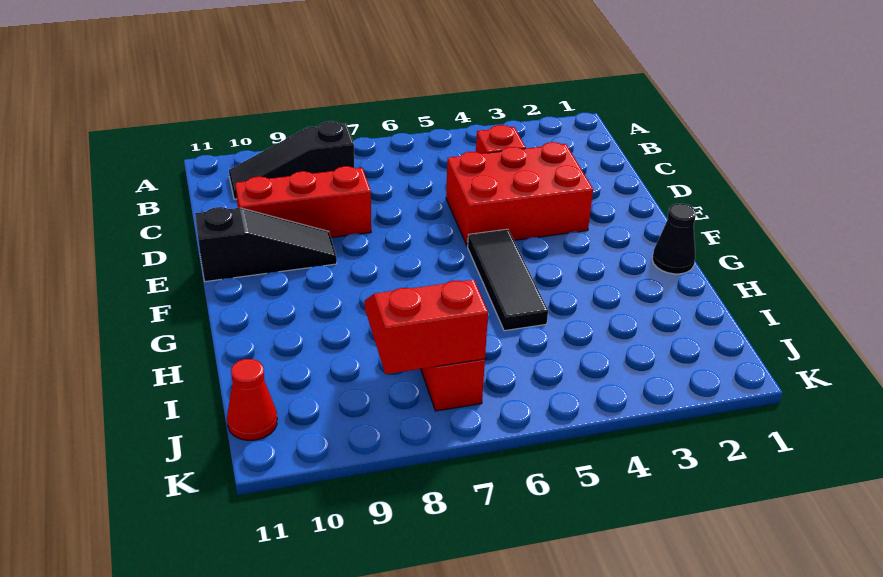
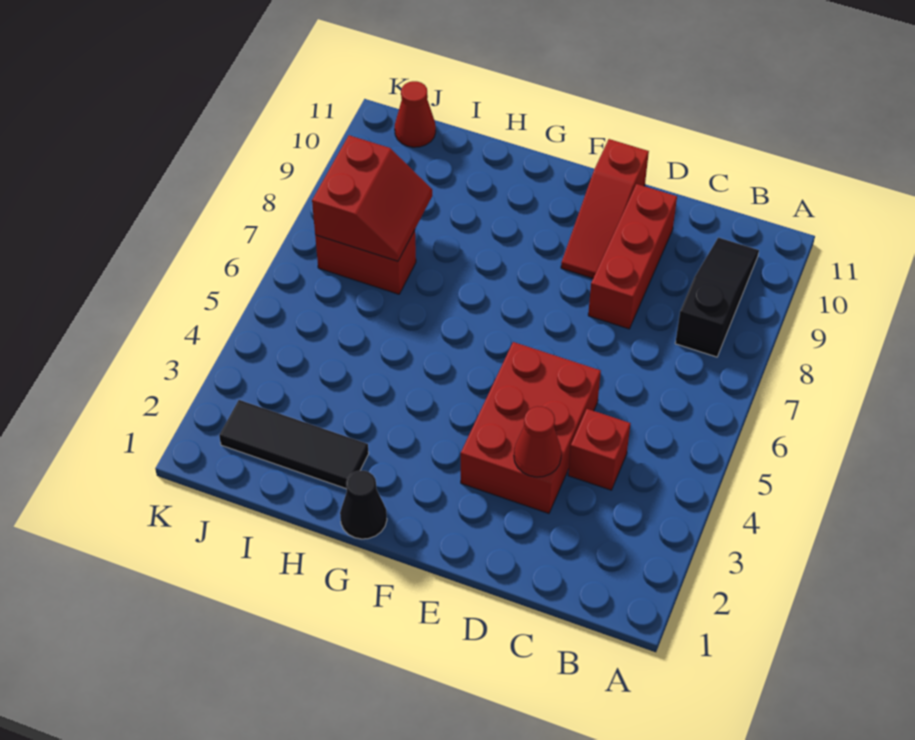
none -> red 1x1 cone [514,406,561,477]
black 1x3 slope [195,207,337,282] -> red 1x3 slope [561,139,649,278]
black 1x3 tile [468,229,548,331] -> black 1x3 tile moved to [219,400,369,489]

